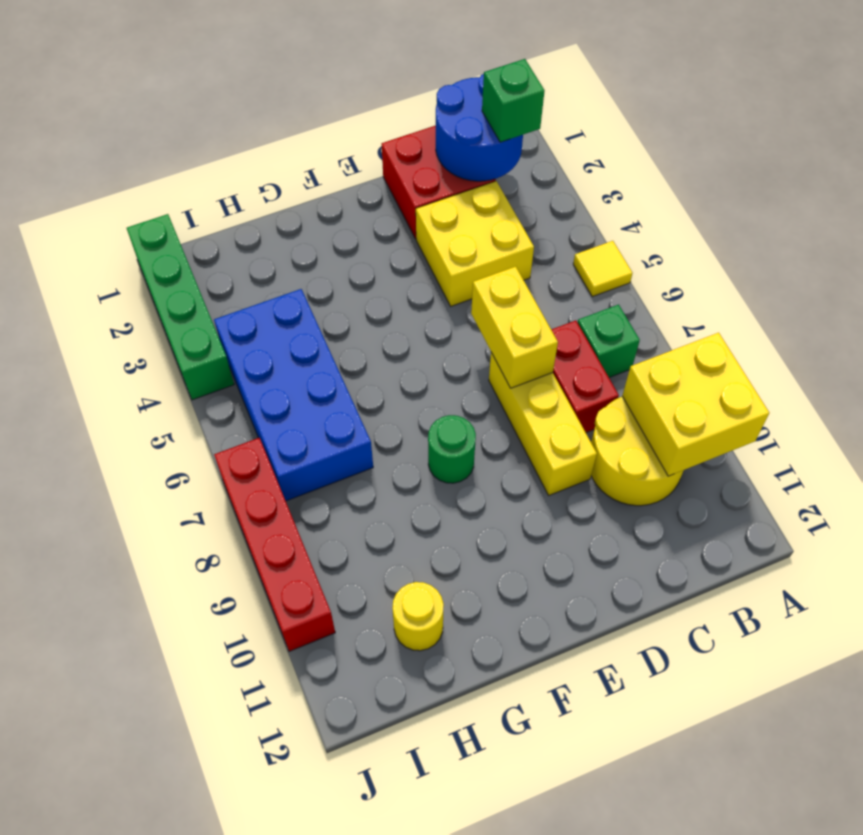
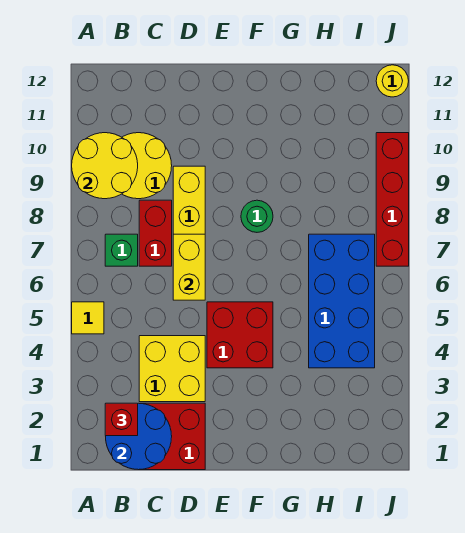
yellow 2x2 brick [622,333,769,476] -> yellow 2x2 round brick [72,133,138,199]
green 1x1 brick [482,59,545,142] -> red 1x1 brick [105,403,138,436]
none -> red 2x2 brick [207,302,273,368]
yellow 1x1 round brick [392,582,444,651] -> yellow 1x1 round brick moved to [376,65,408,97]
green 1x4 brick [127,214,234,400] -> none

